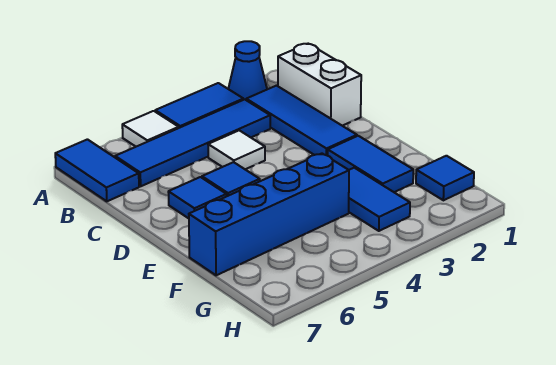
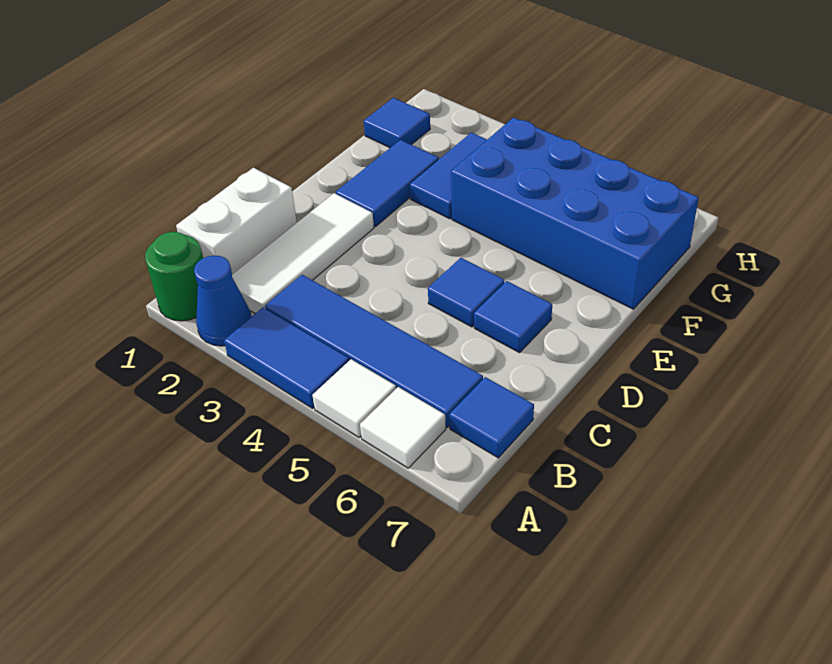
none -> green 1x1 round brick [145,232,203,321]
blue 1x2 tile [55,139,139,201] -> blue 1x1 tile [449,377,534,458]
blue 1x3 tile [246,86,357,156] -> white 1x3 tile [232,193,374,314]
white 1x1 tile [208,130,265,169] -> white 1x1 tile moved to [360,387,446,468]
blue 1x4 brick [189,154,349,275] -> blue 2x4 brick [451,118,699,309]

